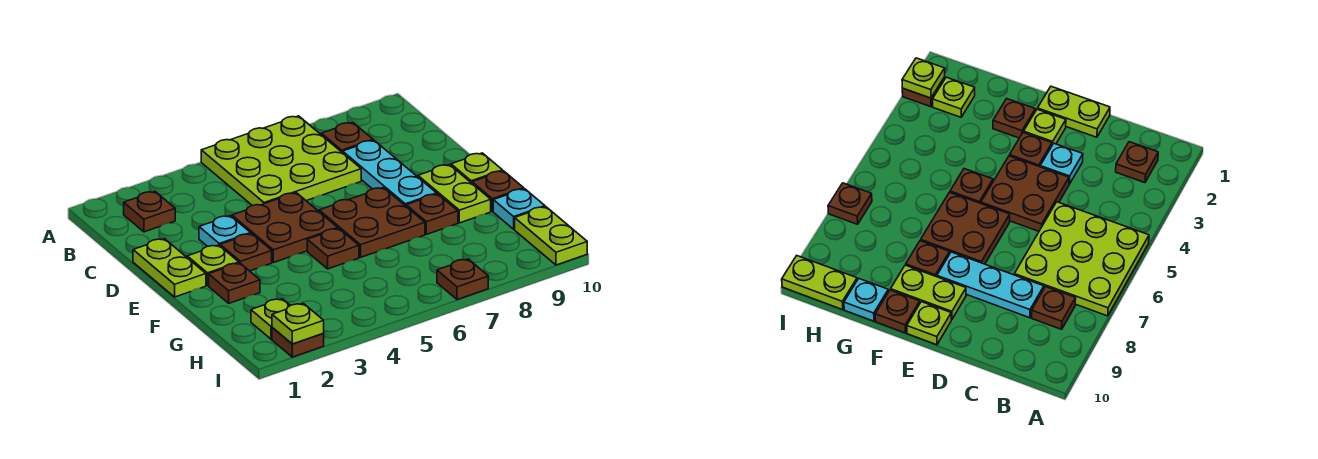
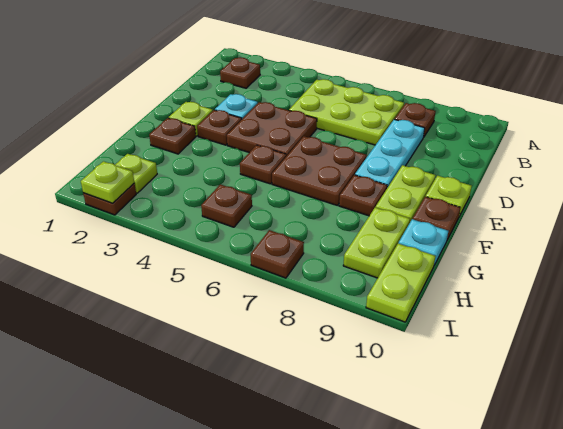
lime 3x3 plate [201,116,361,206] -> lime 2x3 plate [289,79,404,145]
lime 1x2 plate [133,239,206,297] -> lime 1x2 plate moved to [343,207,410,278]
none -> brown 1x1 plate [201,184,252,227]

